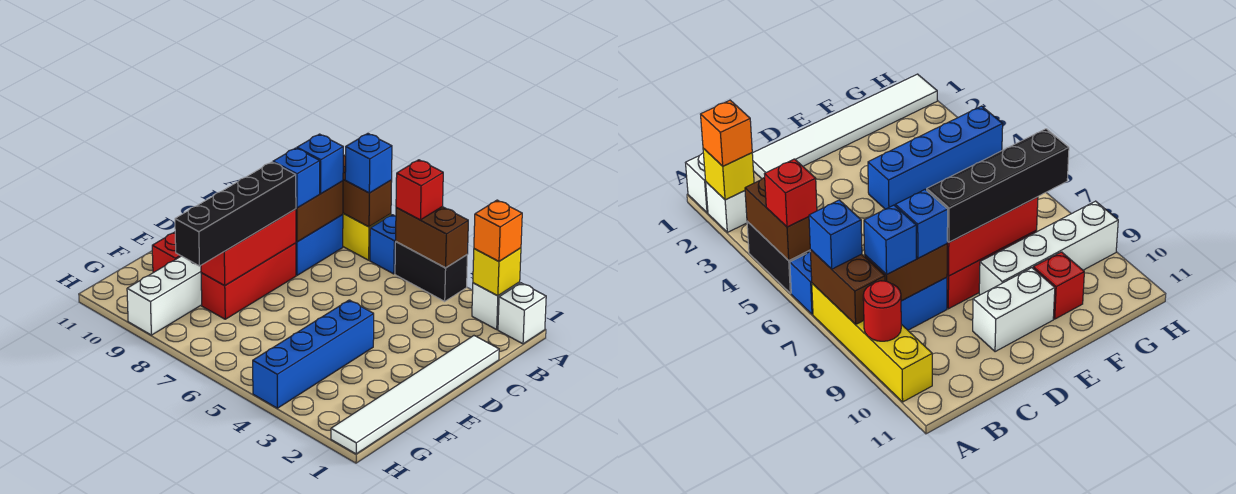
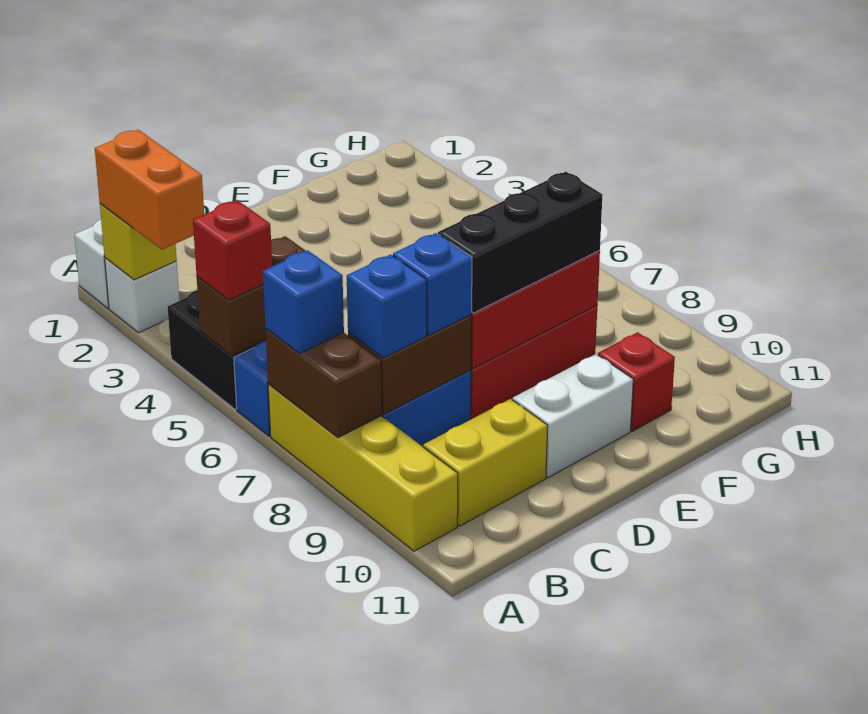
orange 1x1 brick [474,200,522,261] -> orange 1x2 brick [95,130,204,250]
brown 1x2 brick [396,207,468,268] -> brown 1x2 brick turned to [197,236,305,356]
red 1x1 round brick [863,281,901,341] -> none
none -> yellow 1x2 brick [423,399,548,526]
white 1x6 tile [331,336,499,454] -> none
black 1x4 brick [175,162,296,266] -> black 1x3 brick [438,172,603,313]
blue 1x4 brick [253,300,374,408] -> none
white 1x4 brick [127,256,202,335] -> none

